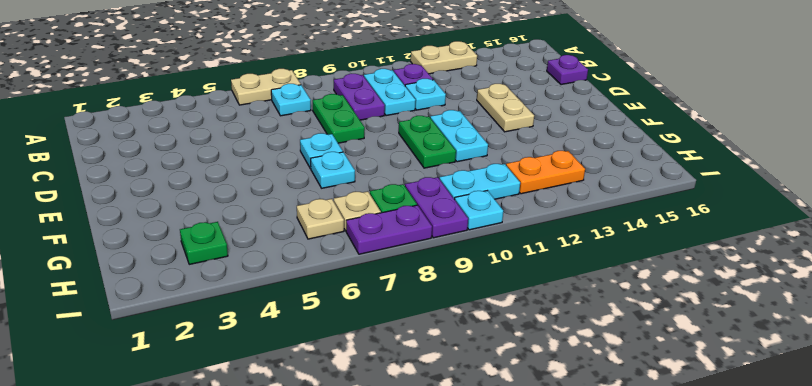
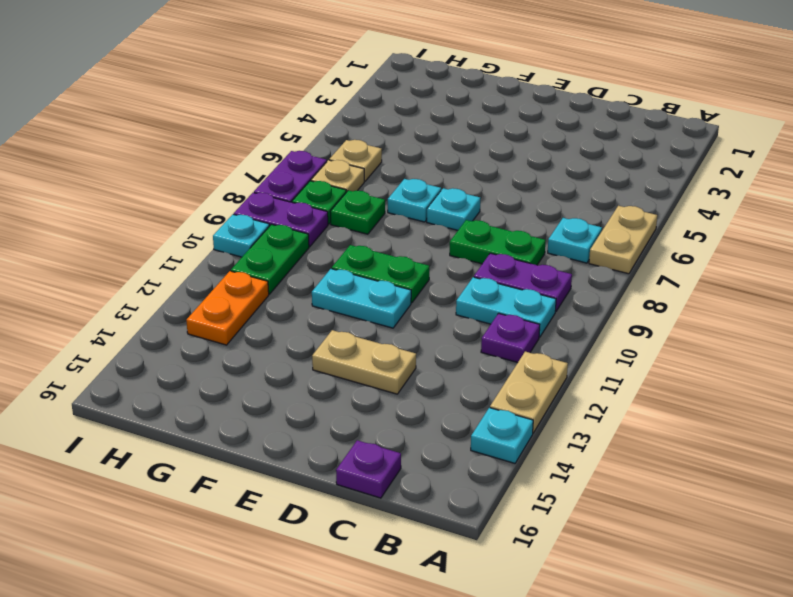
cyan 1x1 plate [405,79,446,110] -> cyan 1x1 plate moved to [471,408,533,463]
green 1x1 plate [180,222,228,264] -> green 1x1 plate moved to [330,190,385,234]
cyan 1x2 plate [440,164,520,199] -> green 1x2 plate [231,224,309,294]

